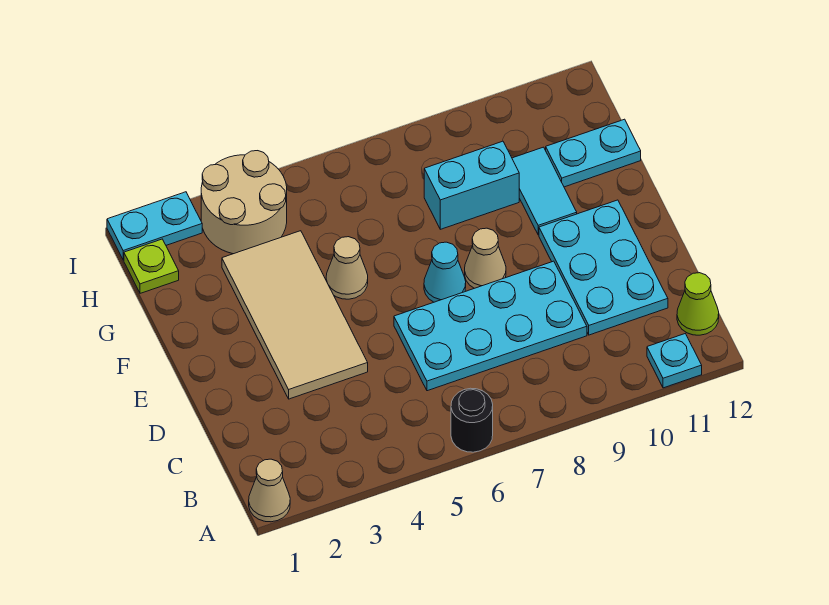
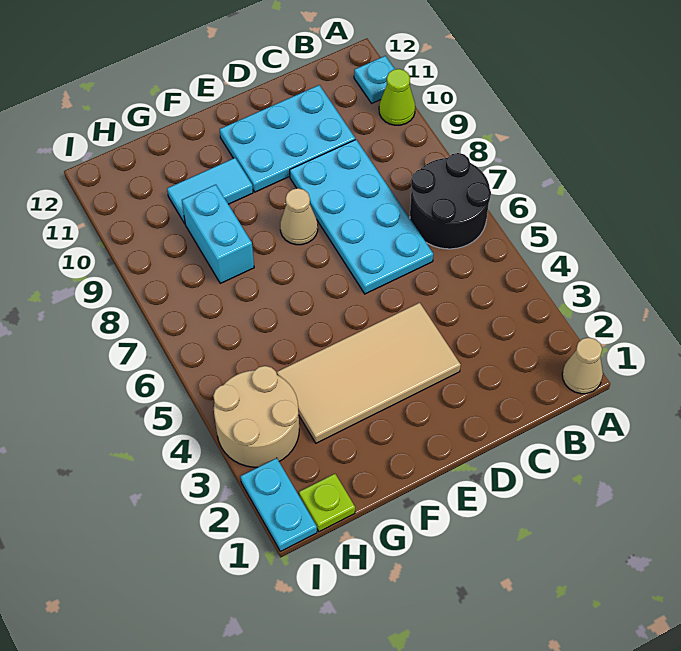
black 1x1 round brick [451,388,493,452] -> black 2x2 round brick [410,153,491,249]
lime 1x1 cone [677,273,719,335] -> lime 1x1 cone moved to [379,69,415,125]
cyan 1x1 cone [424,242,466,302] -> none
tan 1x1 cone [326,237,368,299] -> none
cyan 1x2 plate [546,119,641,187] -> none

